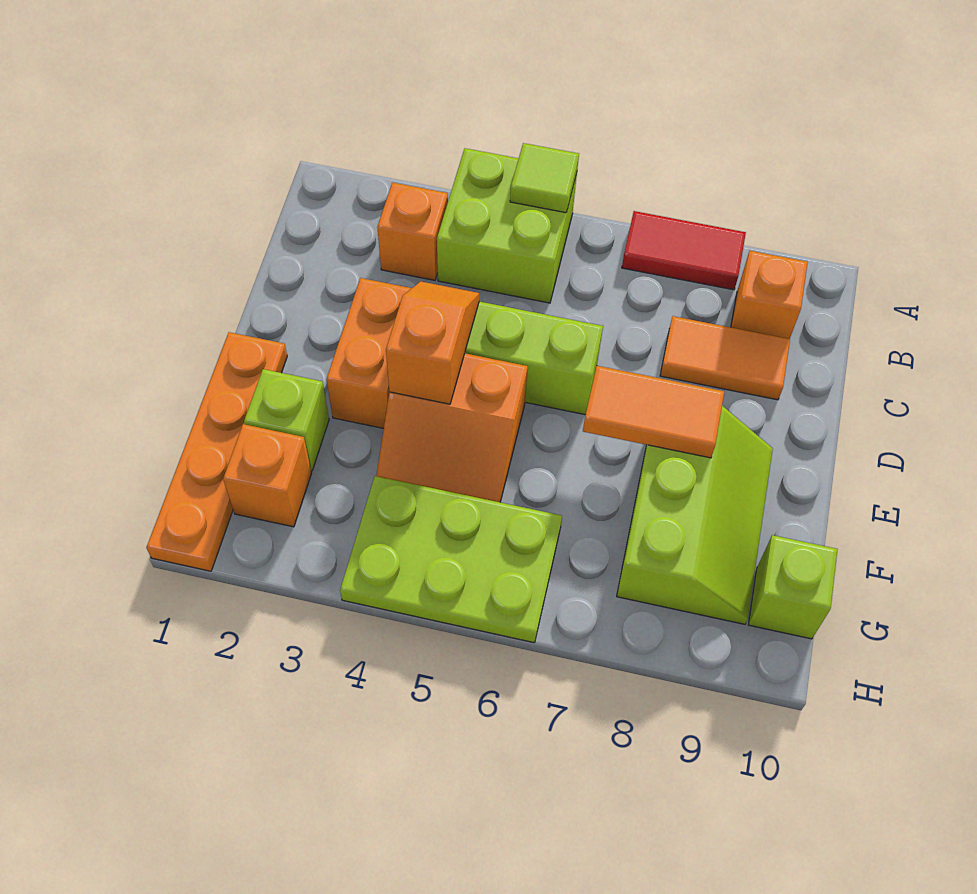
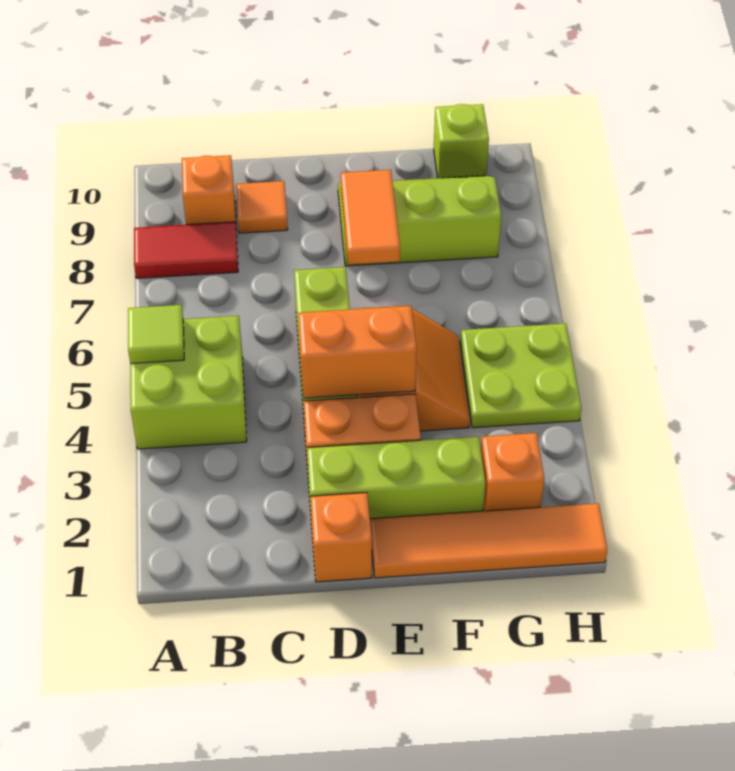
red 1x2 tile [622,211,746,290] -> red 1x2 tile turned to [134,222,238,278]
orange 1x1 brick [377,182,448,280] -> orange 1x1 brick moved to [311,493,372,582]
orange 1x2 tile [660,316,790,400] -> orange 1x1 tile [236,181,288,233]
orange 1x2 slope [386,281,479,404] -> orange 1x2 brick [298,306,417,398]
orange 1x4 plate [146,332,287,571] -> orange 1x4 tile [370,503,607,578]
lime 1x1 brick [244,369,329,471] -> lime 1x3 brick [307,437,485,524]
lime 2x3 plate [340,476,562,643] -> lime 2x2 plate [460,323,582,428]

